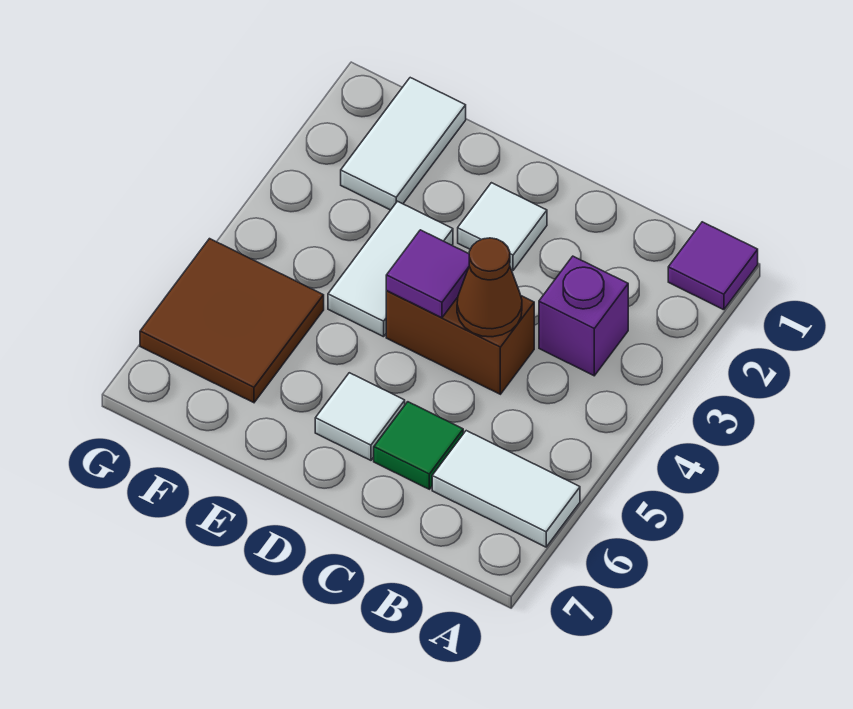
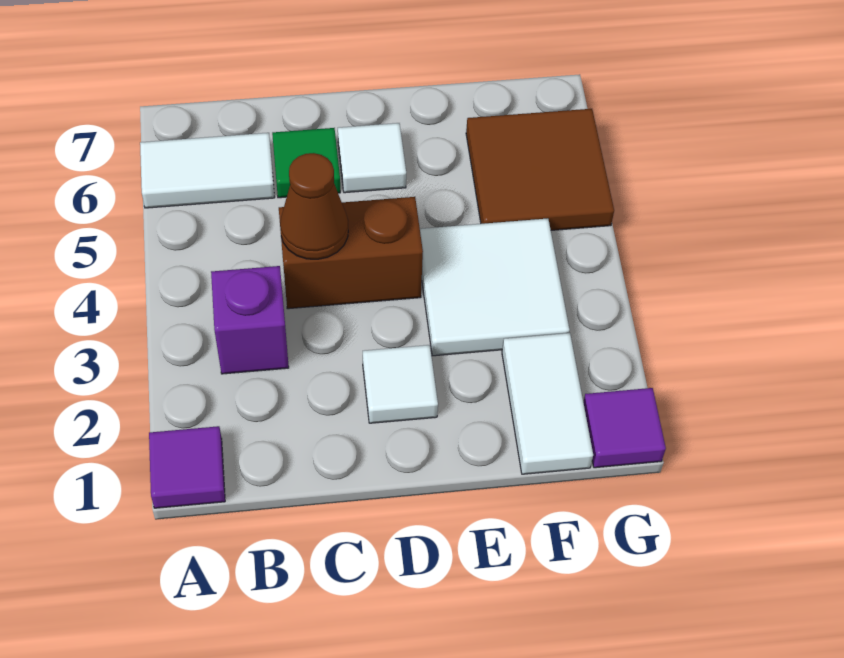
purple 1x1 tile [386,230,469,318] -> purple 1x1 tile moved to [583,388,666,468]
white 1x2 tile [328,201,453,337] -> white 2x2 tile [420,218,570,356]

